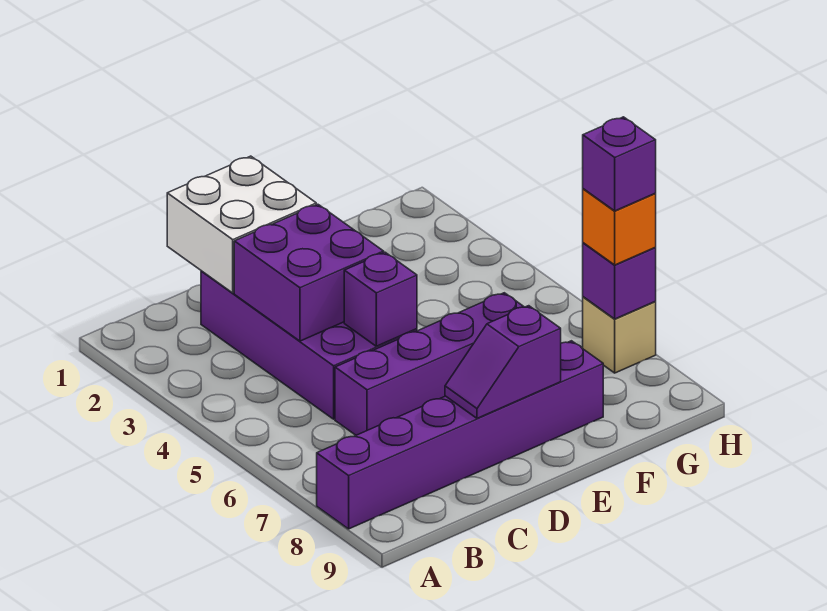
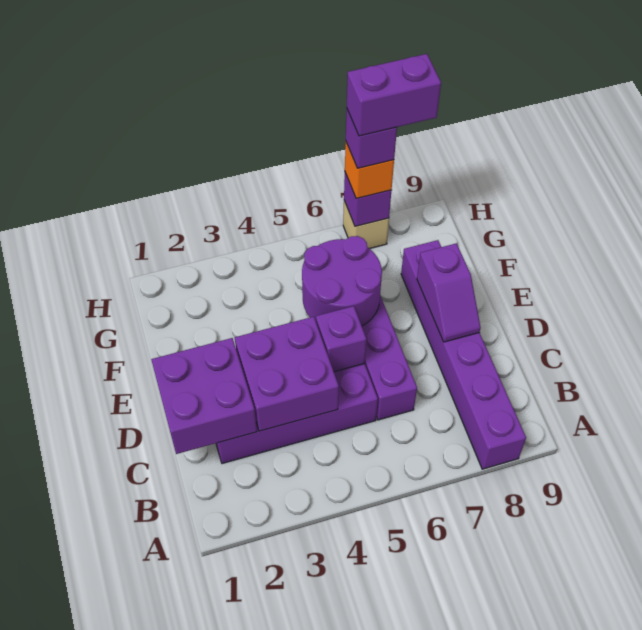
white 2x2 brick [167,156,316,293] -> purple 2x2 brick [151,338,257,454]
none -> purple 2x2 round brick [302,236,382,326]
none -> purple 1x2 brick [347,54,441,136]

